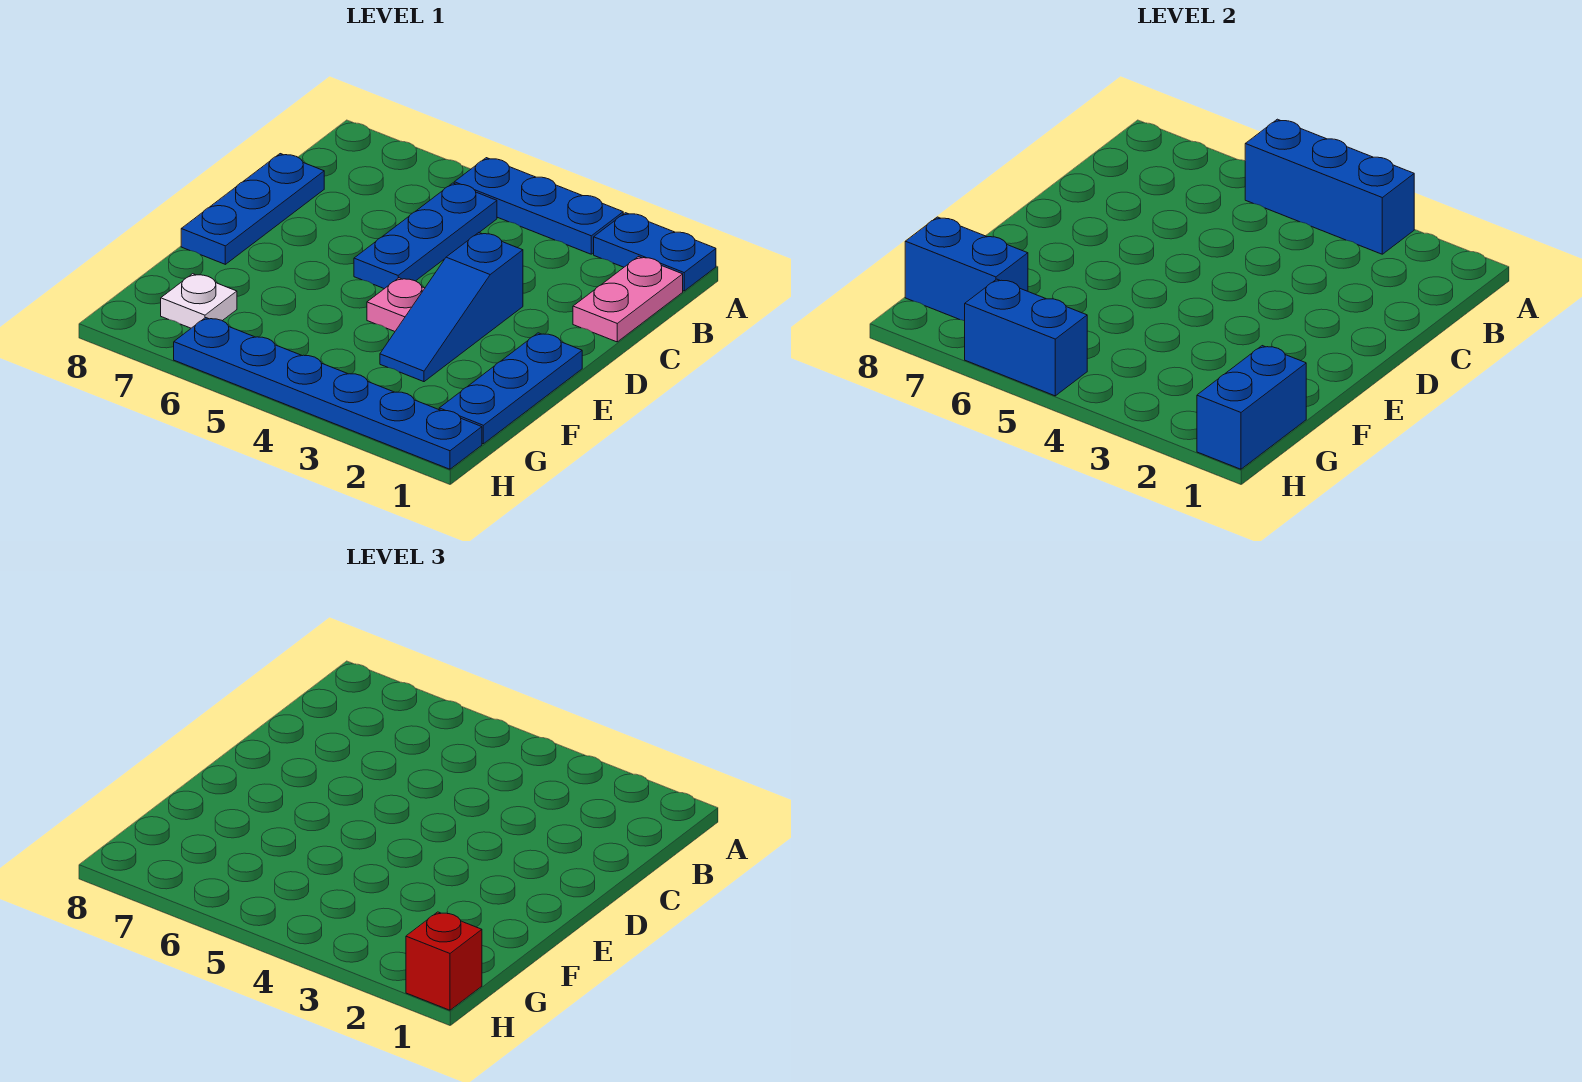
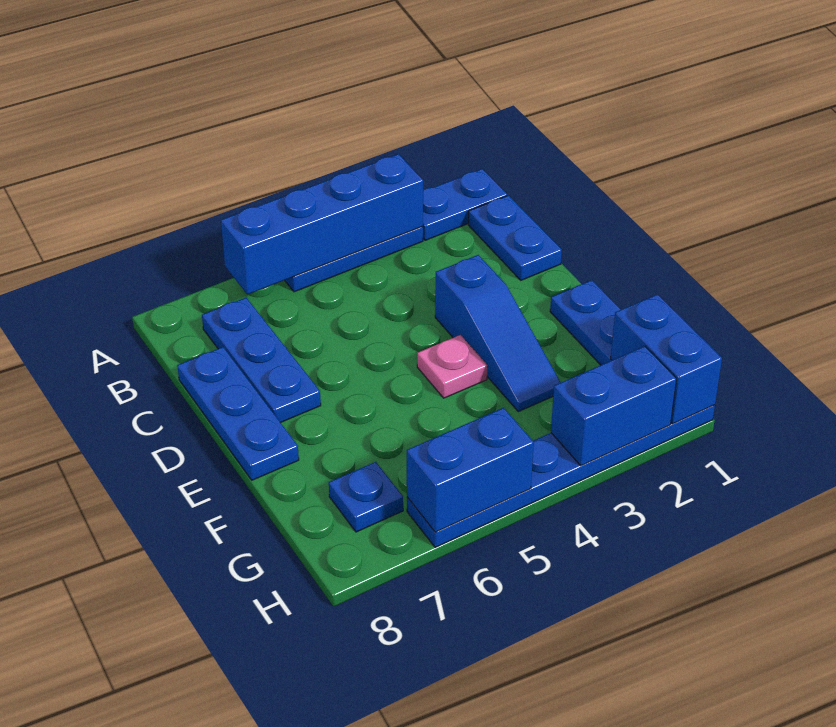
blue 1x3 brick [1245,119,1414,254] -> blue 1x4 brick [221,154,423,294]
pink 1x2 plate [573,257,683,342] -> blue 1x2 plate [468,195,562,280]
blue 1x3 plate [354,183,497,289] -> blue 1x3 plate moved to [202,298,321,423]
white 1x1 plate [161,274,237,328] -> blue 1x1 plate [329,462,403,532]
blue 1x2 brick [905,217,1028,321] -> blue 1x2 brick moved to [551,346,676,466]
red 1x1 brick [406,912,482,1010] -> none

